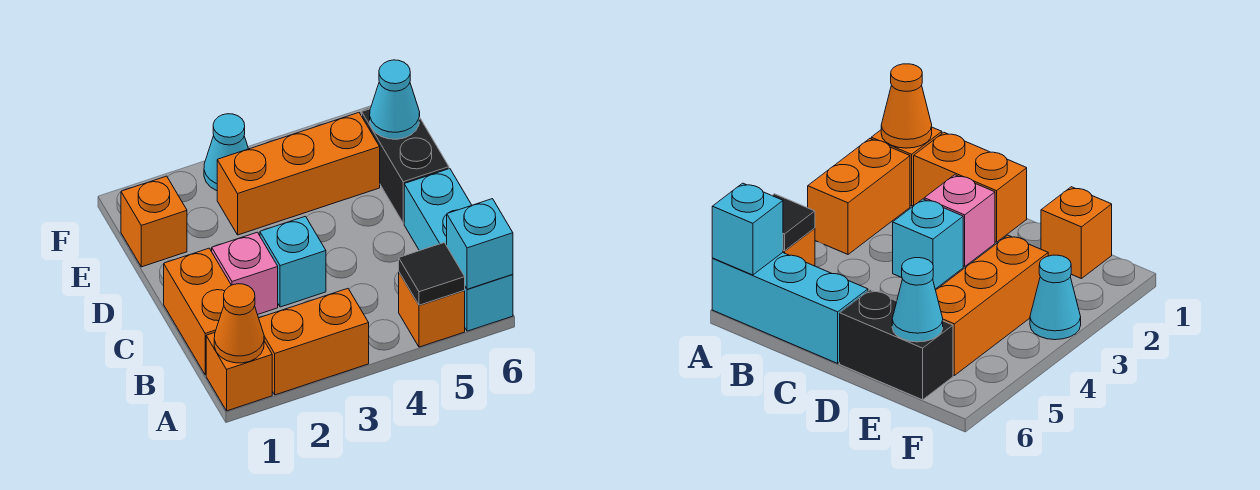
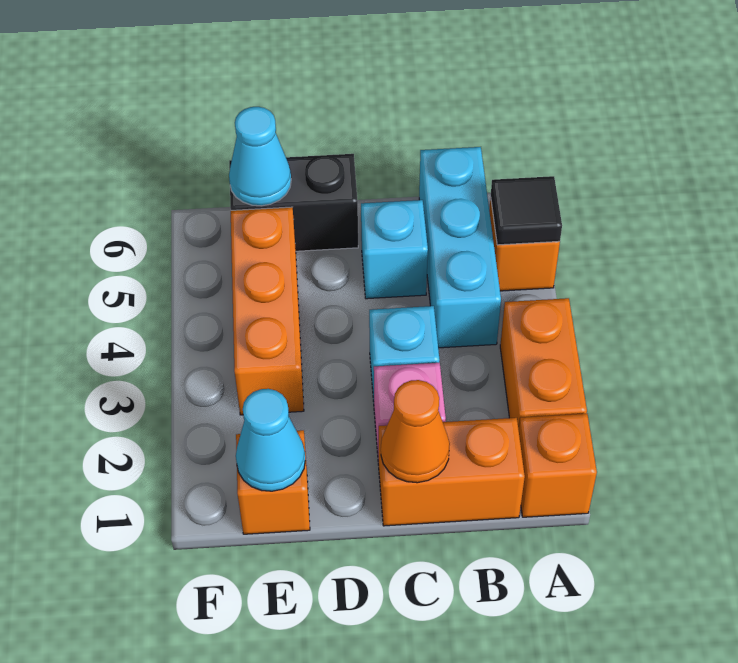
orange 1x1 cone [214,284,264,363] -> orange 1x1 cone moved to [381,380,450,483]
cyan 1x3 brick [404,169,513,331] -> cyan 1x3 brick turned to [419,147,501,348]
cyan 1x1 brick [447,199,513,289] -> cyan 1x1 brick moved to [361,200,428,299]
cyan 1x1 cone [204,114,248,191] -> cyan 1x1 cone moved to [236,389,305,491]

